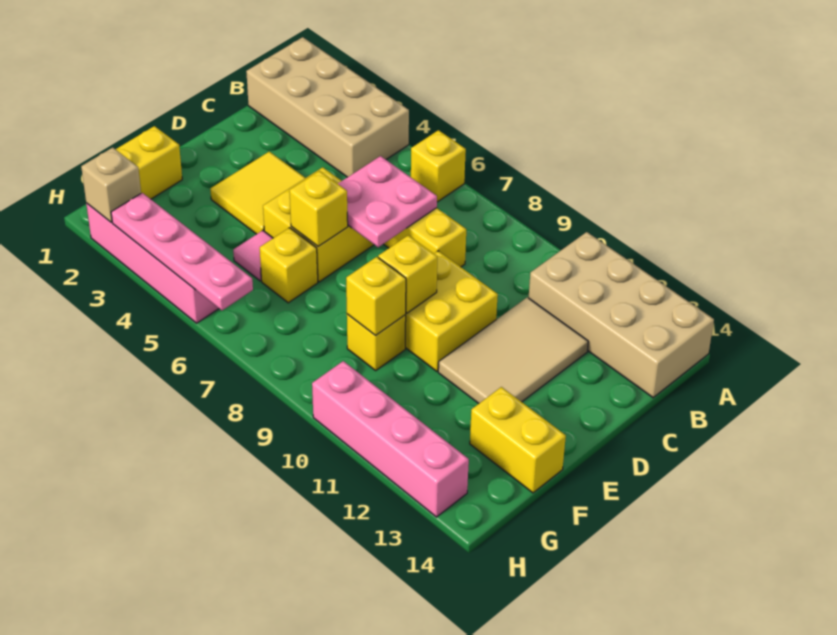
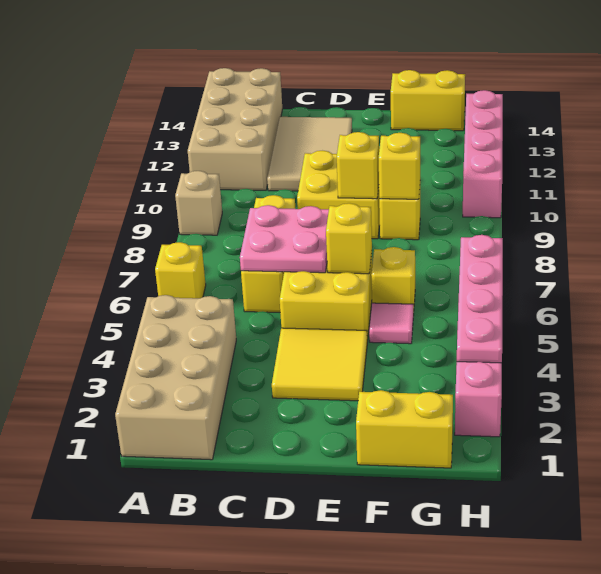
tan 2x3 tile [438,297,588,403] -> tan 2x3 tile turned to [267,117,352,191]
yellow 1x2 brick [470,387,566,493] -> yellow 1x2 brick turned to [391,70,465,131]
tan 1x1 brick [81,147,141,222] -> tan 1x1 brick moved to [175,171,222,235]

